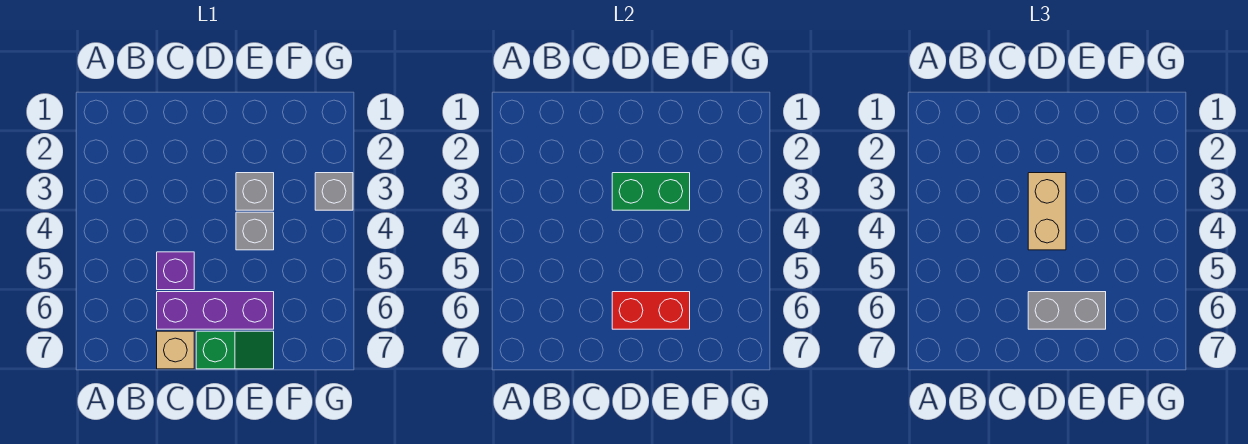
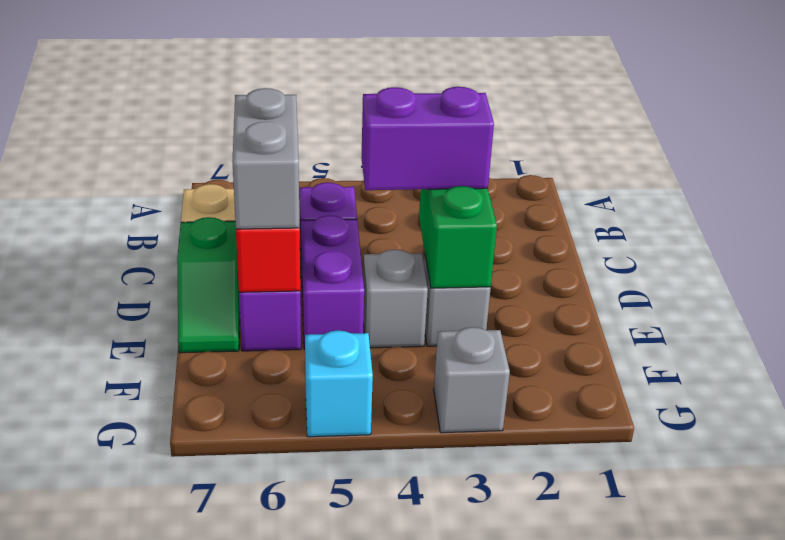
tan 1x2 brick [1028,173,1066,250] -> purple 1x2 brick [361,87,494,190]
none -> purple 1x2 brick [301,215,364,349]
none -> cyan 1x1 brick [305,330,373,437]

